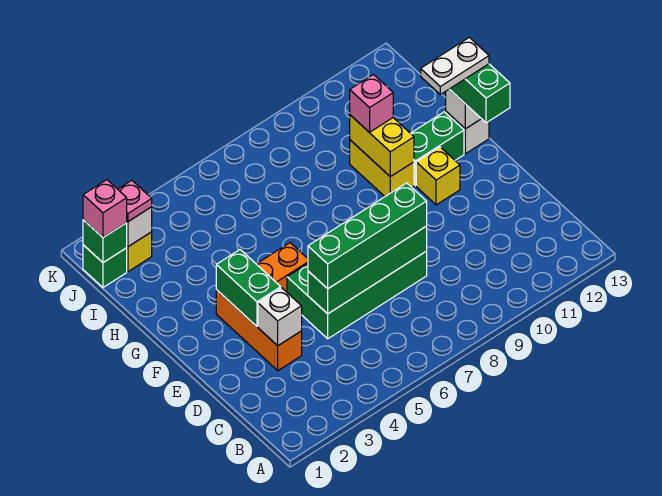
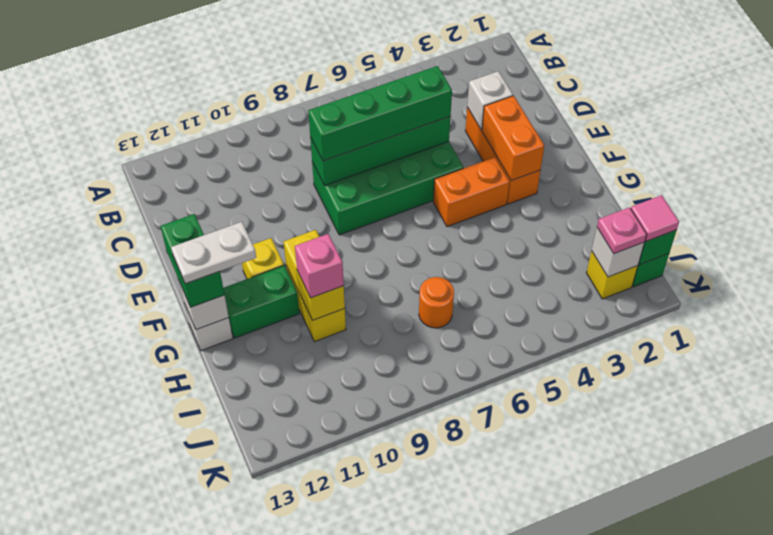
green 1x2 brick [216,250,281,326] -> orange 1x2 brick [482,96,544,181]
none -> orange 1x1 round brick [419,277,454,328]
pink 1x1 brick [83,180,127,237] -> pink 1x1 tile [631,195,679,241]

